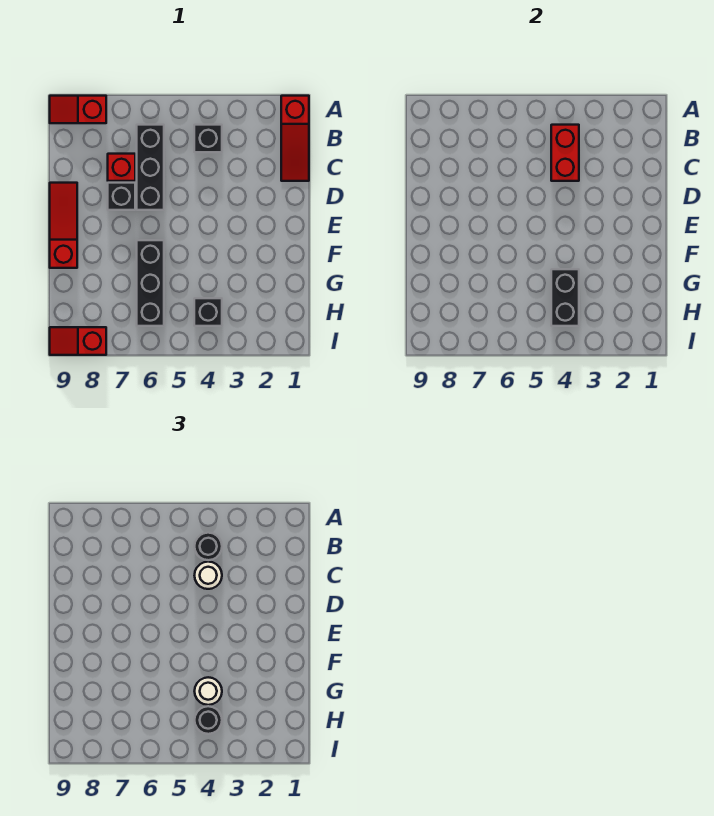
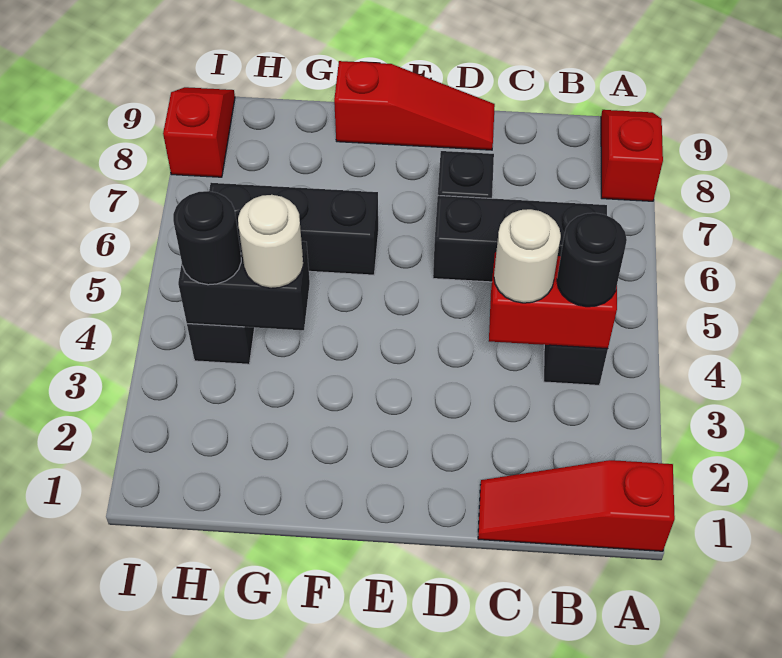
red 1x1 brick [108,154,135,181] -> none

